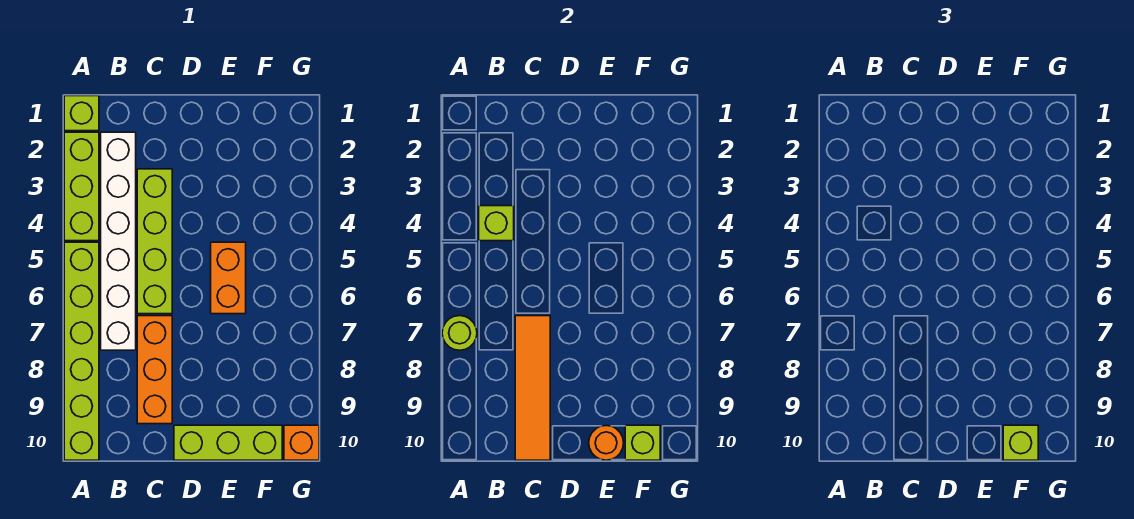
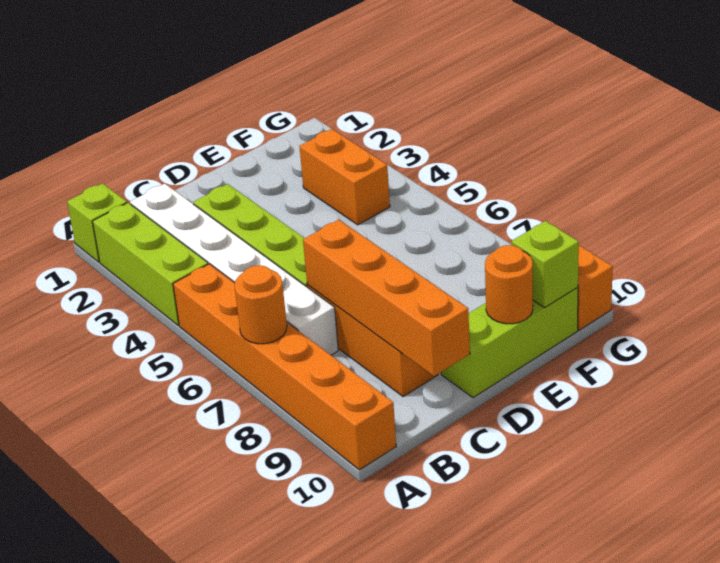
lime 1x6 brick [64,242,99,460] -> orange 1x6 brick [173,264,396,470]
lime 1x1 round brick [442,316,477,350] -> orange 1x1 round brick [234,265,287,344]
lime 1x1 brick [479,206,514,241] -> none
orange 1x4 tile [515,316,550,460] -> orange 1x4 brick [303,220,470,376]
orange 1x2 brick [211,242,246,314] -> orange 1x2 brick moved to [299,129,390,225]
lime 1x1 brick [1003,425,1038,460] -> none

